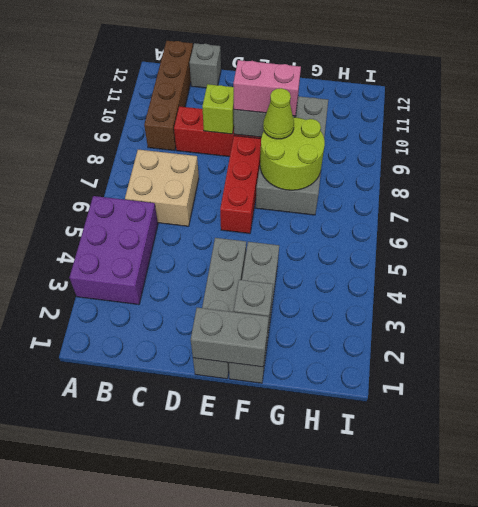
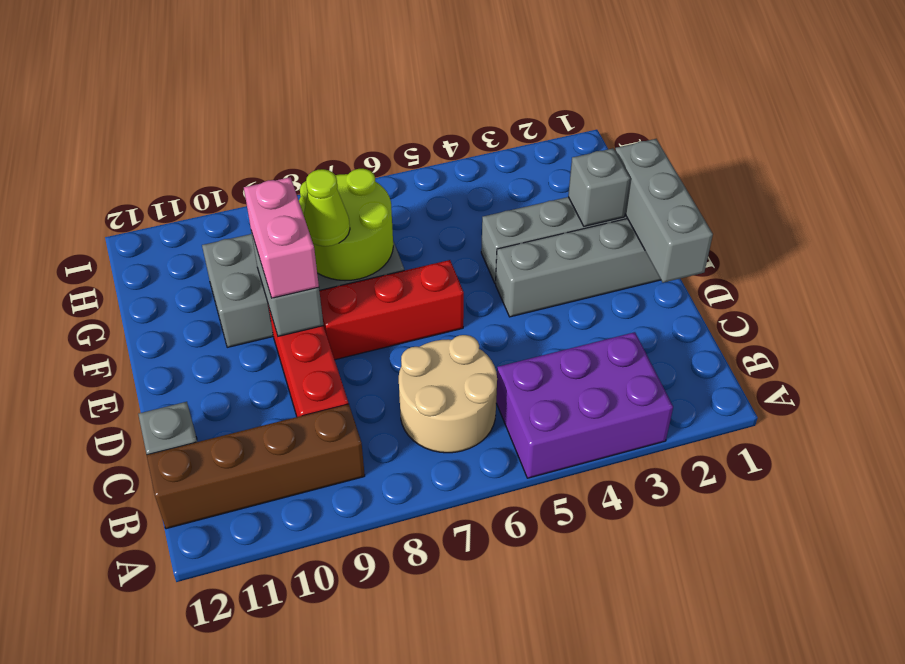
tan 2x2 brick [125,150,199,226] -> tan 2x2 round brick [399,335,497,453]
lime 1x1 brick [202,84,234,134] -> none
grey 1x2 brick [191,308,269,367] -> grey 1x3 brick [615,139,713,283]

